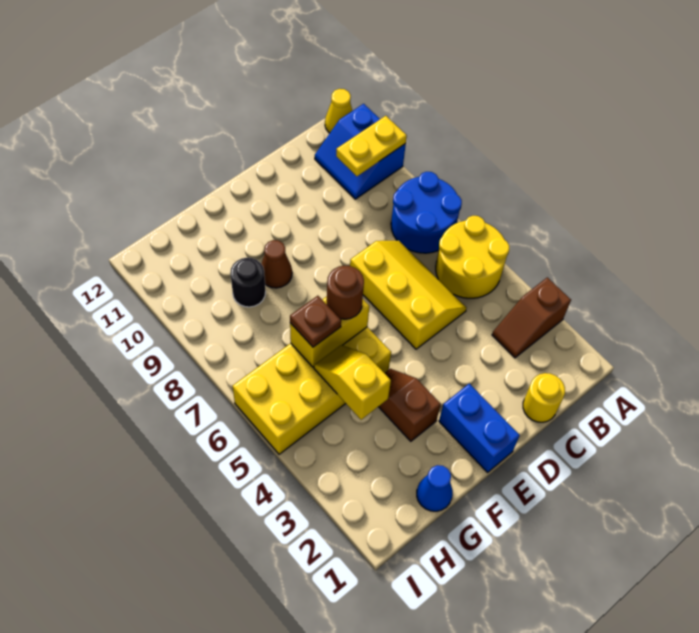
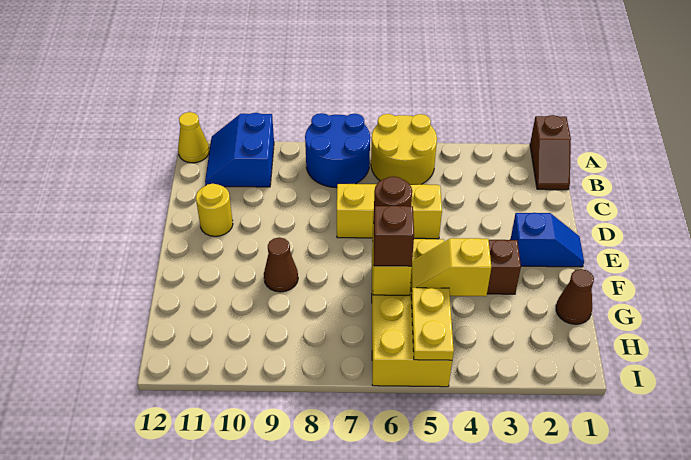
brown 1x2 slope [492,277,571,358] -> brown 1x2 slope moved to [530,115,571,190]
blue 2x2 slope [315,104,406,199] -> blue 2x2 slope turned to [205,113,274,187]
yellow 1x2 plate [336,116,407,176] -> yellow 1x2 plate moved to [411,288,454,360]
yellow 1x1 round brick [523,373,565,422] -> yellow 1x1 round brick moved to [196,184,233,236]
blue 1x2 brick [439,384,520,472] -> blue 1x2 slope [510,213,584,267]
blue 1x1 cone [417,465,453,511] -> brown 1x1 cone [556,269,594,324]
brown 1x1 plate [290,296,341,347] -> brown 1x1 brick [374,206,414,266]
black 1x1 round brick [230,258,266,307] -> none

